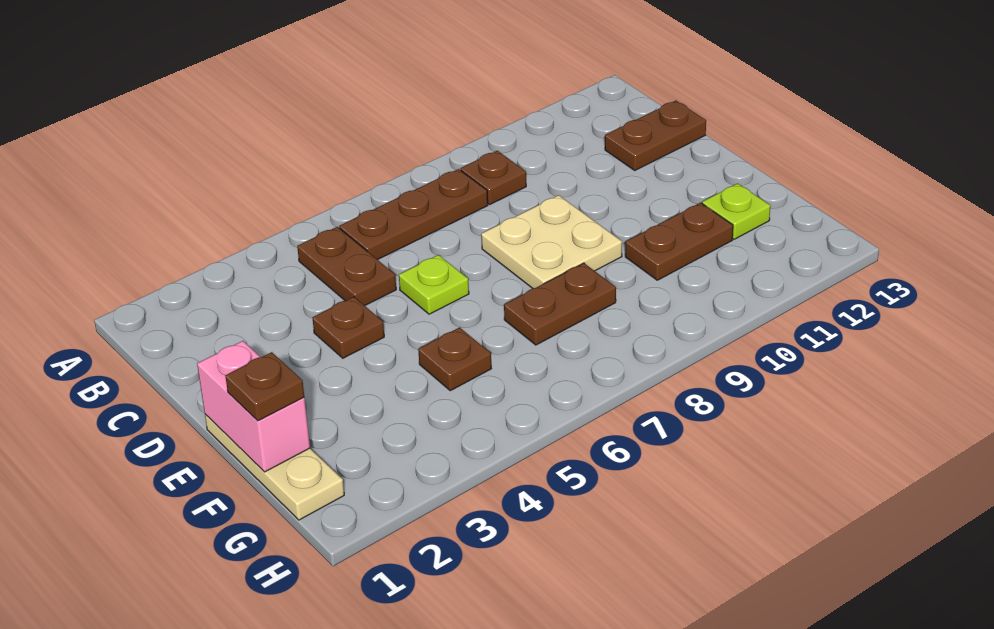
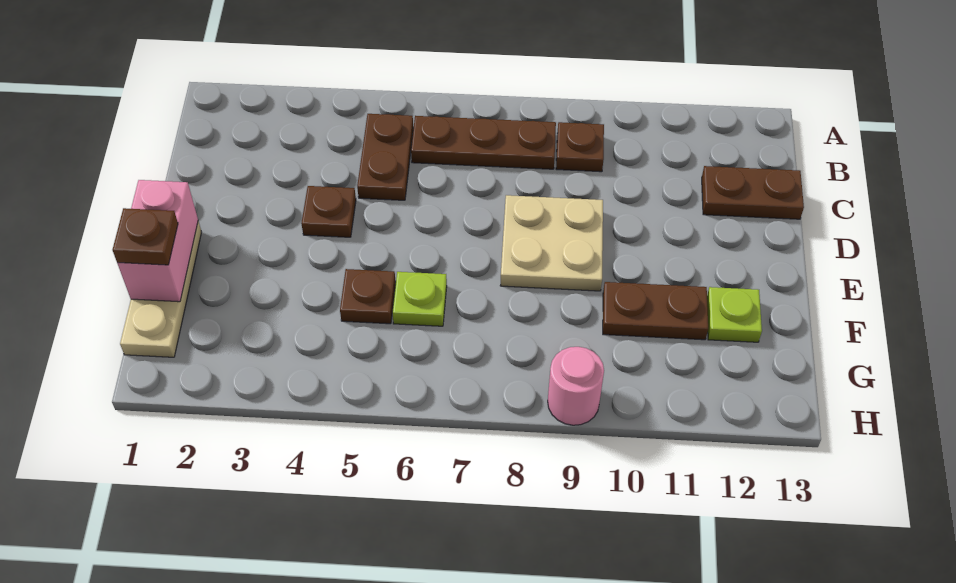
lime 1x1 plate [399,255,469,314] -> lime 1x1 plate moved to [392,272,447,326]
brown 1x2 plate [504,263,616,345] -> none
none -> pink 1x1 round brick [548,347,604,425]

